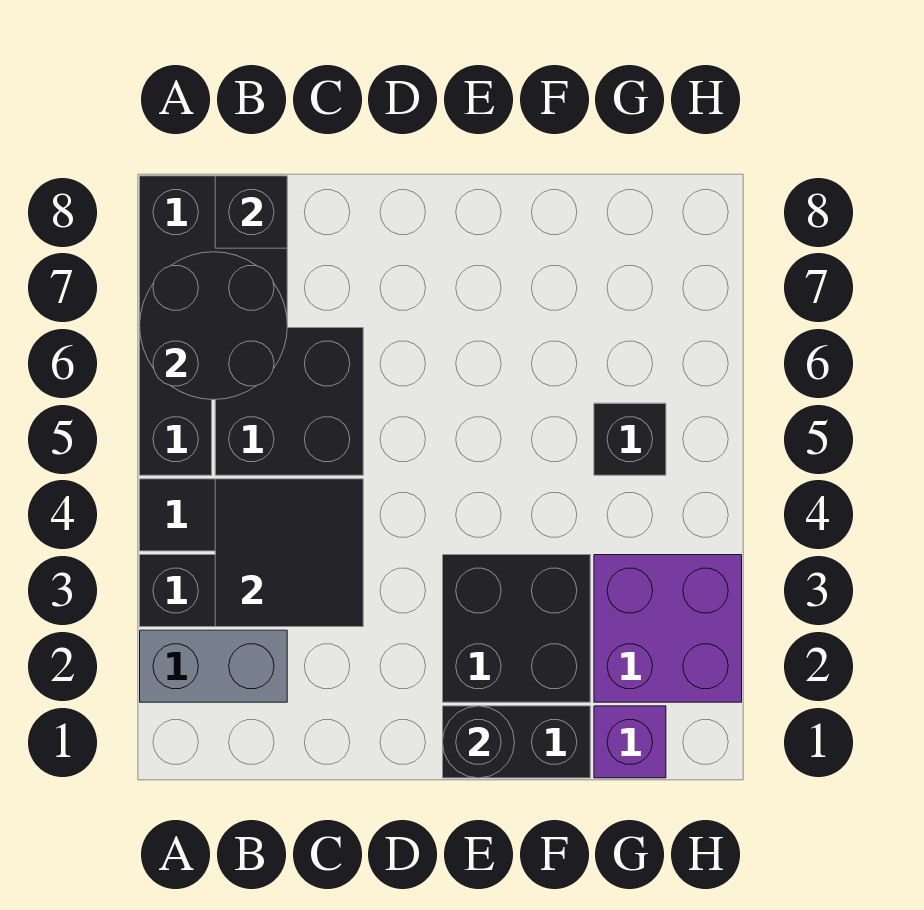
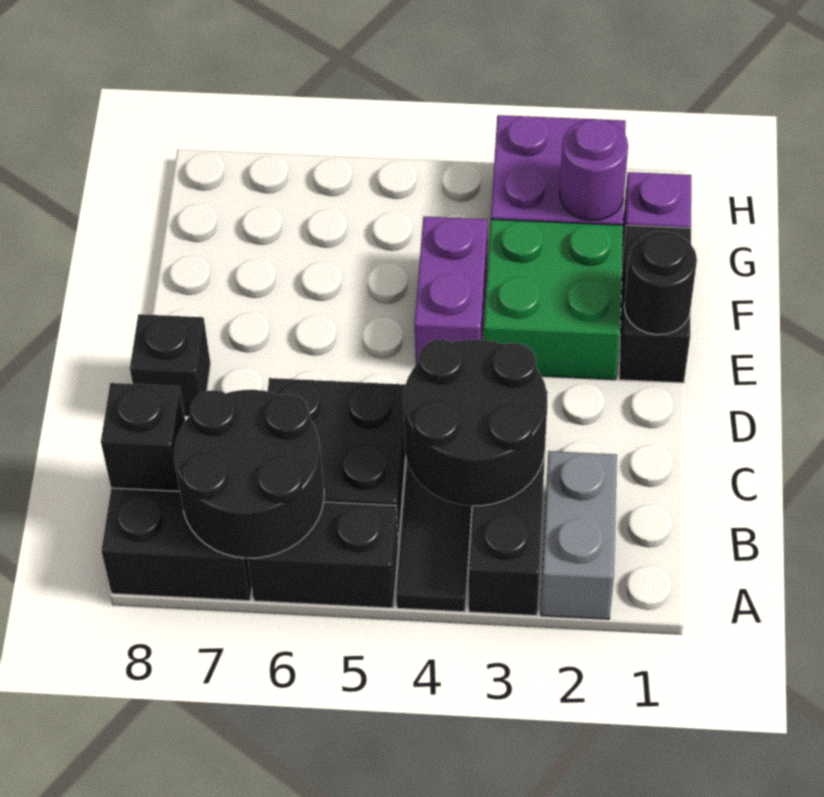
black 2x2 tile [215,479,363,627] -> black 2x2 round brick [403,339,548,506]
black 2x2 brick [443,555,590,702] -> green 2x2 brick [484,219,623,380]
none -> purple 1x2 brick [415,217,488,365]
none -> purple 1x1 round brick [560,119,628,221]
black 1x1 brick [594,403,666,475] -> black 1x1 brick moved to [130,314,210,417]

